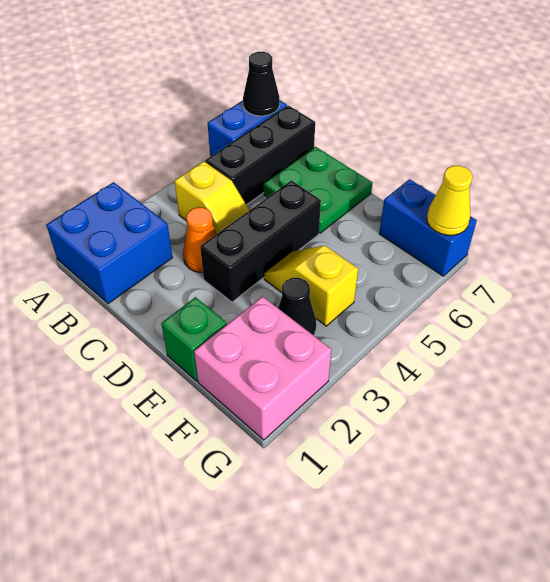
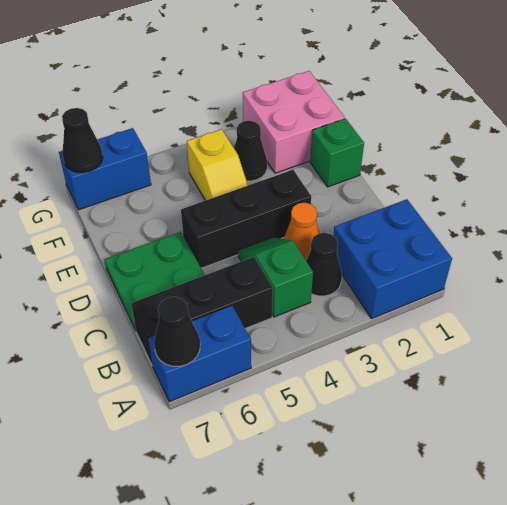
none -> black 1x1 cone [306,233,342,296]
yellow 1x2 slope [175,161,249,234] -> green 1x2 slope [238,237,313,317]
blue 1x2 brick [379,179,477,276] -> blue 1x2 brick turned to [59,128,151,210]
yellow 1x1 cone [427,166,472,235] -> black 1x1 cone [62,108,103,173]

